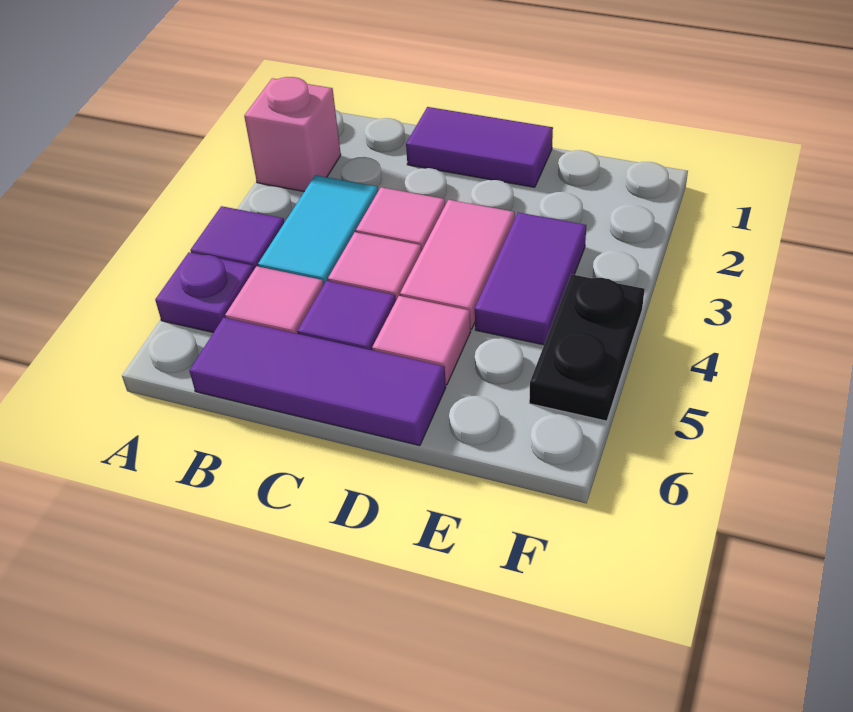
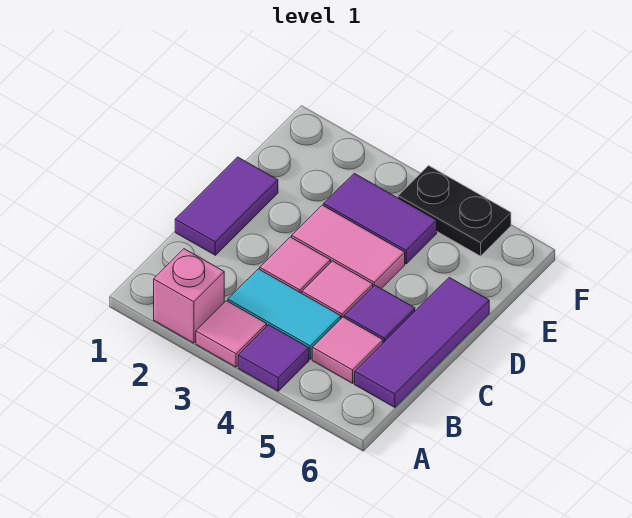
purple 1x1 plate [155,252,254,333] -> none
pink 1x1 tile [372,296,471,385] -> pink 1x1 tile moved to [196,301,267,367]

